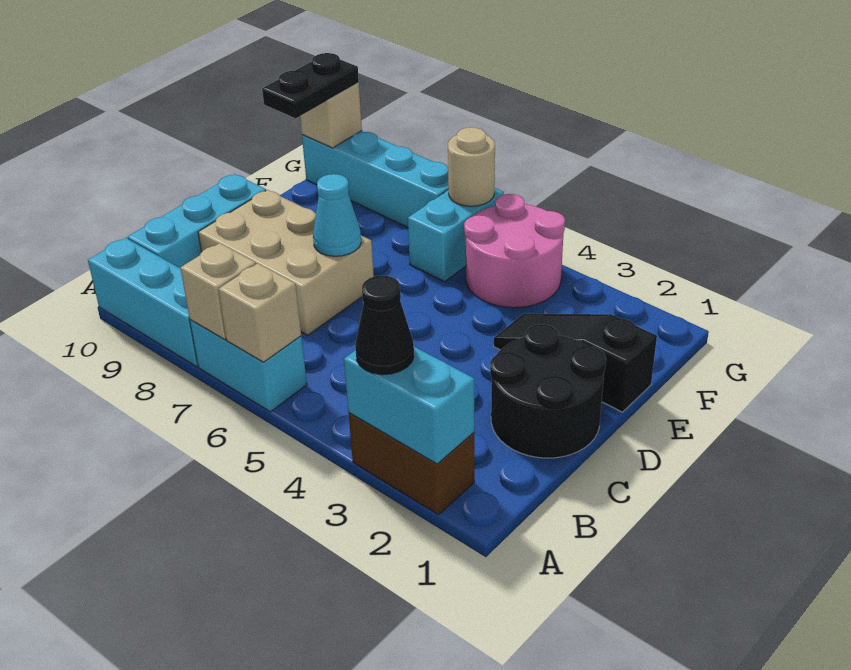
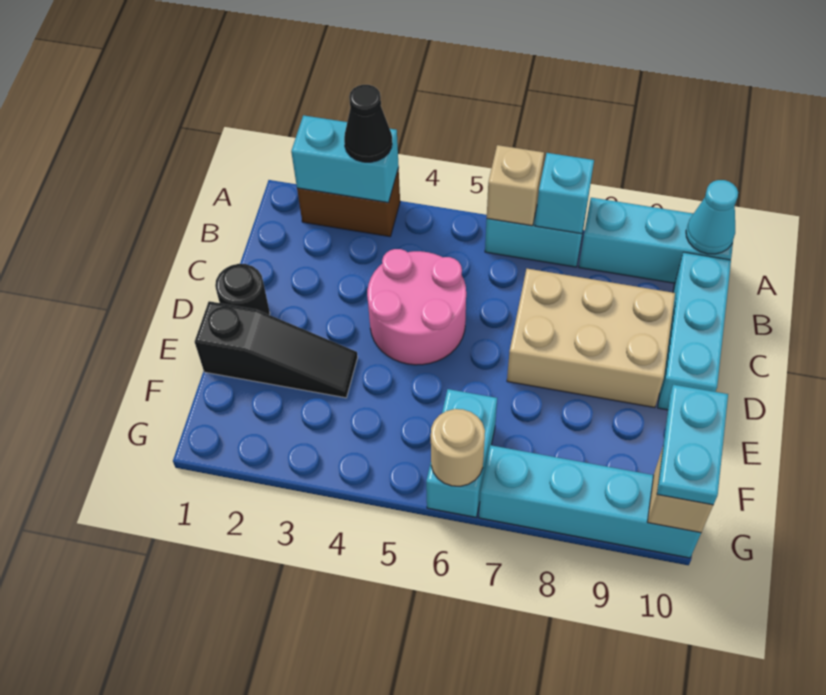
tan 1x1 brick [180,243,256,340] -> cyan 1x1 brick [535,153,594,234]
black 2x2 round brick [490,324,606,458] -> black 1x1 round brick [215,264,270,315]
cyan 1x1 cone [313,174,361,256] -> cyan 1x1 cone moved to [686,180,738,254]
pink 2x2 round brick [464,194,565,308] -> pink 2x2 round brick moved to [367,249,466,365]
black 1x2 plate [262,53,359,118] -> cyan 1x2 plate [657,385,728,505]

